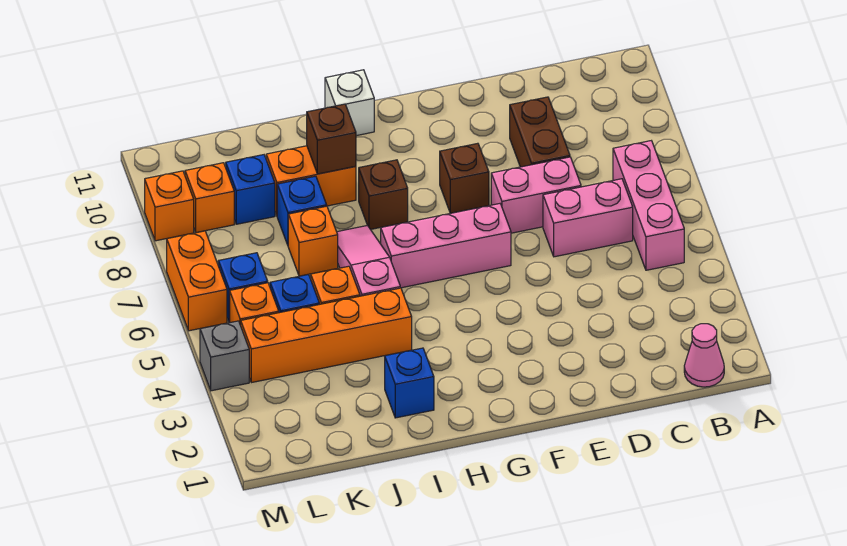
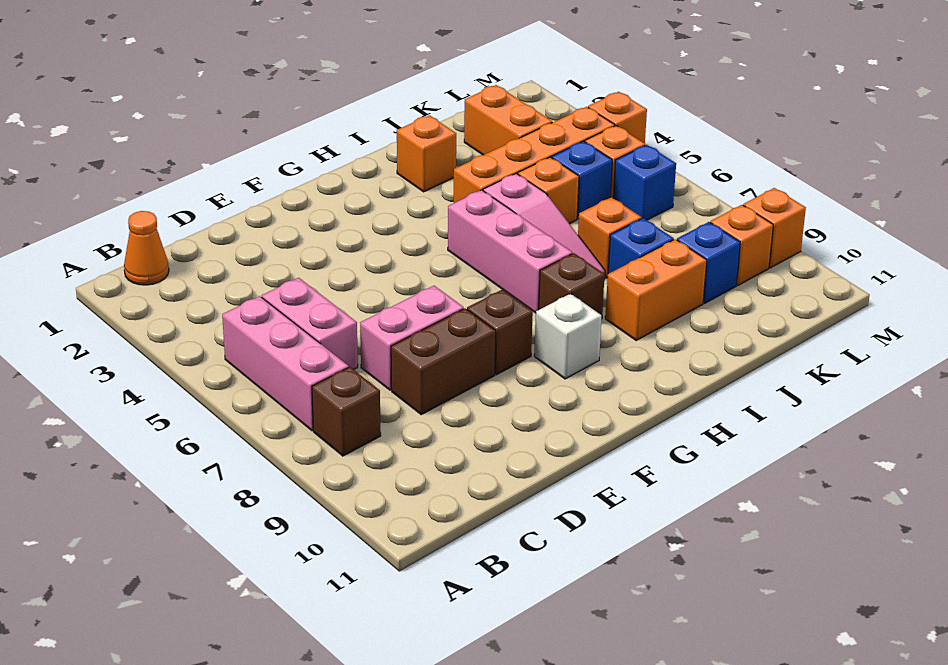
pink 1x1 cone [684,324,724,387] -> orange 1x1 cone [124,211,169,285]
pink 1x2 brick [543,179,633,257] -> pink 1x2 brick turned to [262,278,358,370]
brown 1x2 brick [510,97,570,167] -> brown 1x2 brick turned to [391,308,496,414]
pink 1x3 brick [381,204,511,288] -> pink 1x3 brick turned to [448,190,572,313]
white 1x1 brick [325,70,374,136] -> white 1x1 brick moved to [534,294,602,379]
blue 1x1 brick [385,348,434,418] -> orange 1x1 brick [397,115,456,192]
brown 1x1 brick [307,104,356,174] -> brown 1x1 brick moved to [312,367,381,456]
grey 1x1 brick [200,321,249,391] -> orange 1x1 brick [588,92,647,143]
orange 1x2 brick [167,231,227,331] -> orange 1x2 brick moved to [464,85,552,155]

